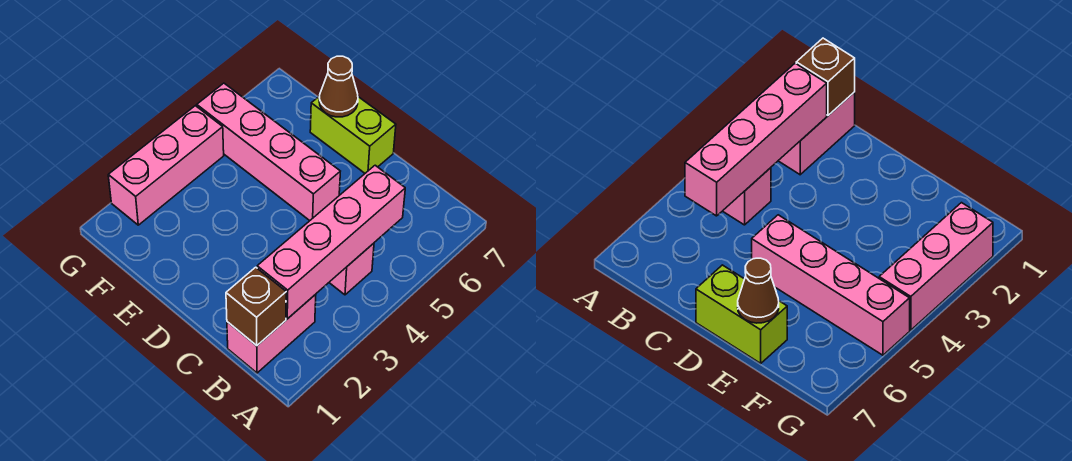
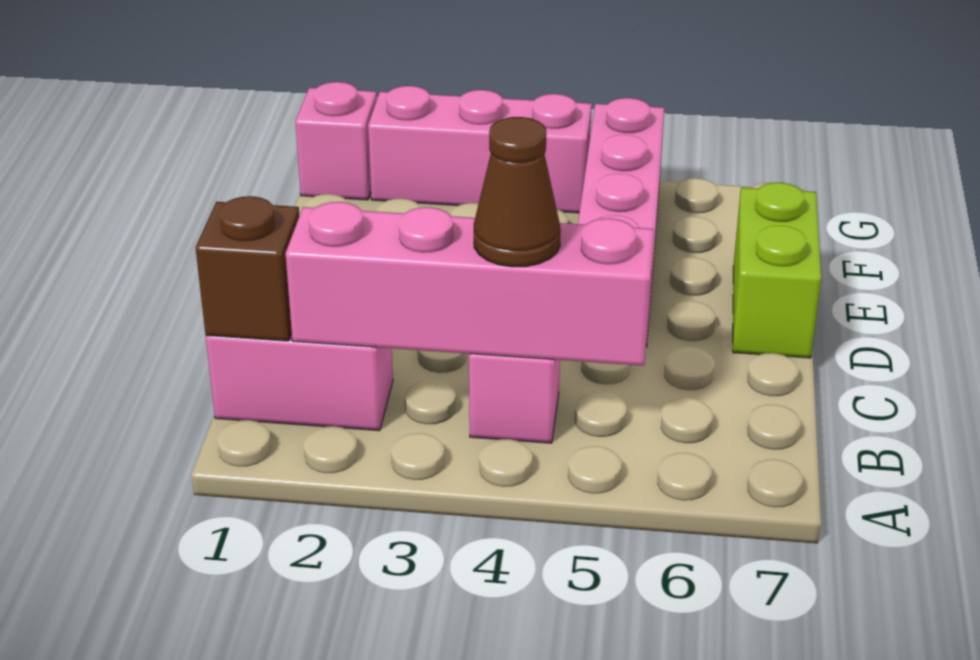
brown 1x1 cone [319,56,358,117] -> brown 1x1 cone moved to [474,117,561,267]
none -> pink 1x1 brick [295,82,377,200]

